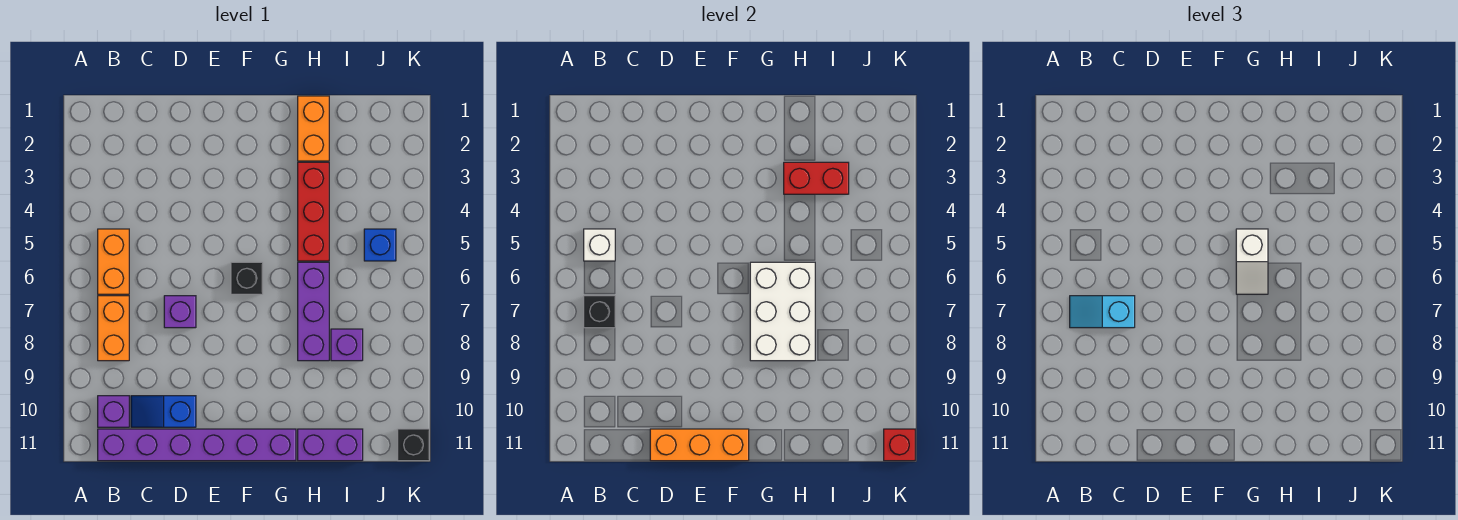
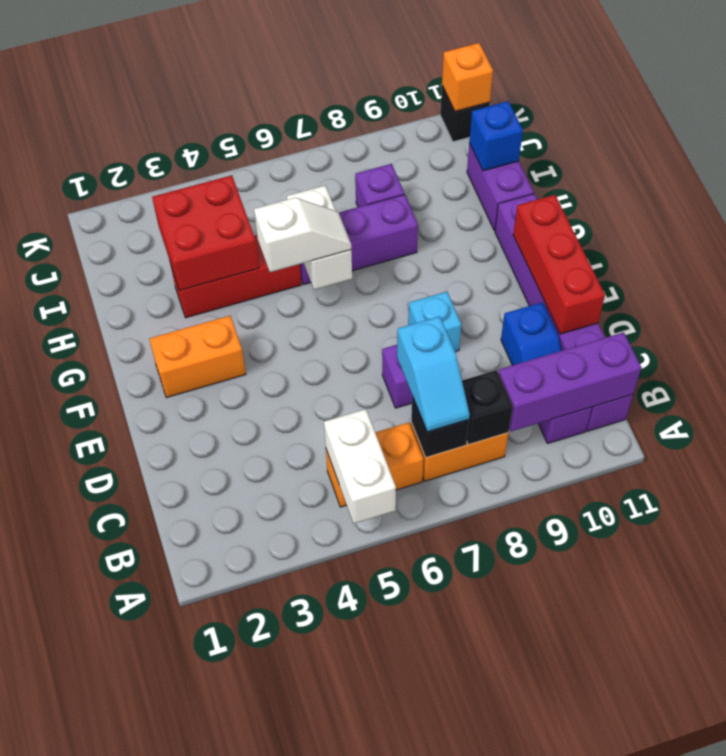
white 1x1 brick [584,229,615,261] -> white 1x2 brick [324,409,396,524]
none -> purple 1x3 brick [498,332,641,431]
orange 1x3 brick [650,429,749,461] -> red 1x3 brick [513,195,605,334]
none -> cyan 1x1 brick [408,291,461,352]
black 1x1 brick [231,262,263,294] -> black 1x1 brick moved to [462,370,513,444]
white 2x3 brick [750,262,815,361] -> white 1x2 brick [287,186,352,290]
orange 1x2 brick [298,96,329,161] -> orange 1x2 brick moved to [149,316,246,398]
red 1x2 brick [784,162,849,194] -> red 2x2 brick [152,175,259,291]
blue 1x1 brick [364,229,396,261] -> blue 1x1 brick moved to [469,101,523,171]
red 1x1 brick [884,429,915,461] -> orange 1x1 brick [442,43,493,111]

